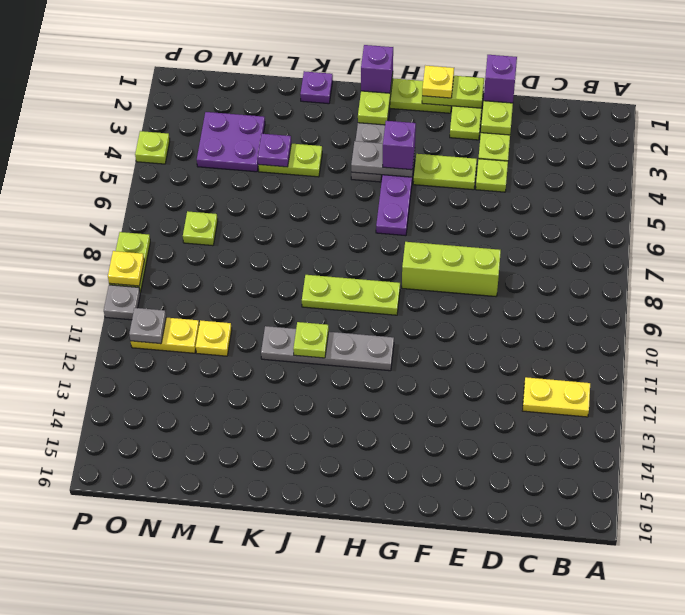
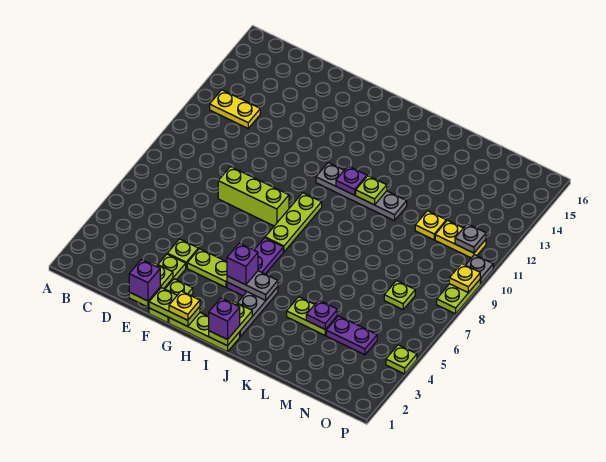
lime 1x3 plate [302,275,400,315] -> lime 1x3 plate turned to [265,193,322,252]
purple 1x1 plate [300,71,333,104] -> purple 1x1 plate moved to [336,166,367,195]
purple 2x2 plate [197,112,265,172] -> purple 1x2 plate [326,316,377,355]

